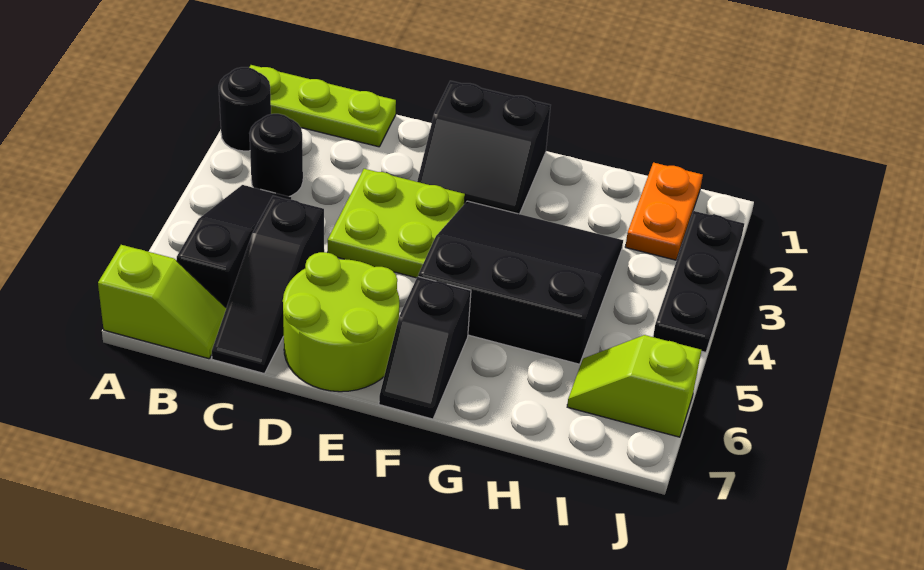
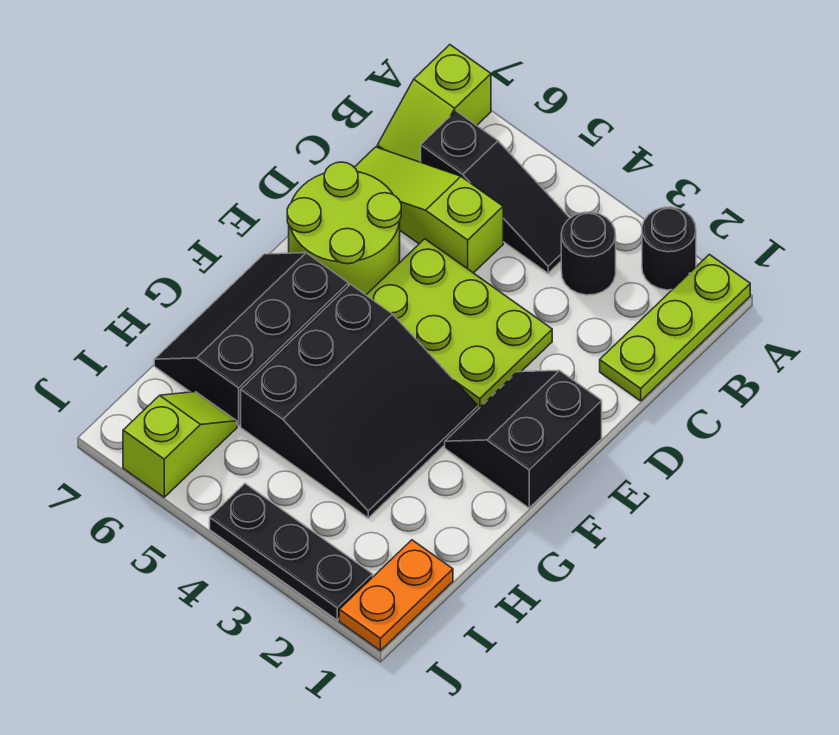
black 1x3 slope [212,196,324,374] -> lime 1x3 slope [354,147,503,273]
lime 2x2 plate [328,169,465,278] -> lime 2x3 plate [366,239,552,409]
black 1x2 slope [379,277,471,419] -> black 2x3 slope [154,253,348,426]
orange 1x2 plate [625,163,703,260] -> orange 1x2 plate turned to [339,540,453,651]

